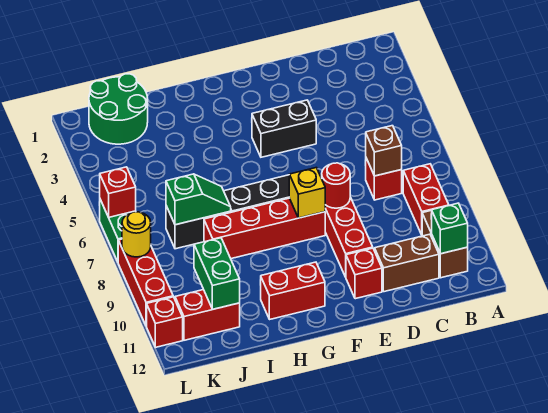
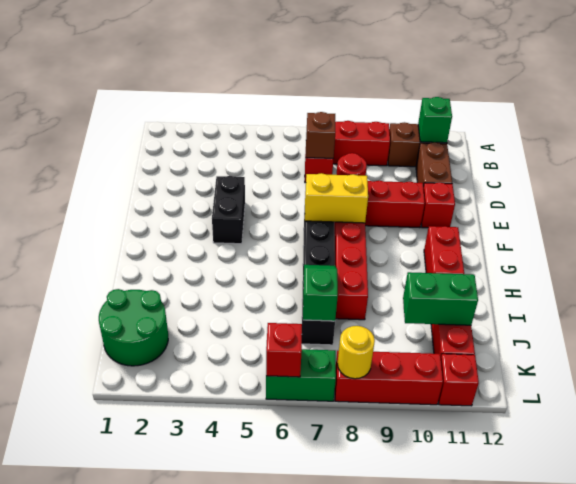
yellow 1x1 brick [289,168,325,218] -> yellow 1x2 brick [305,173,368,223]

